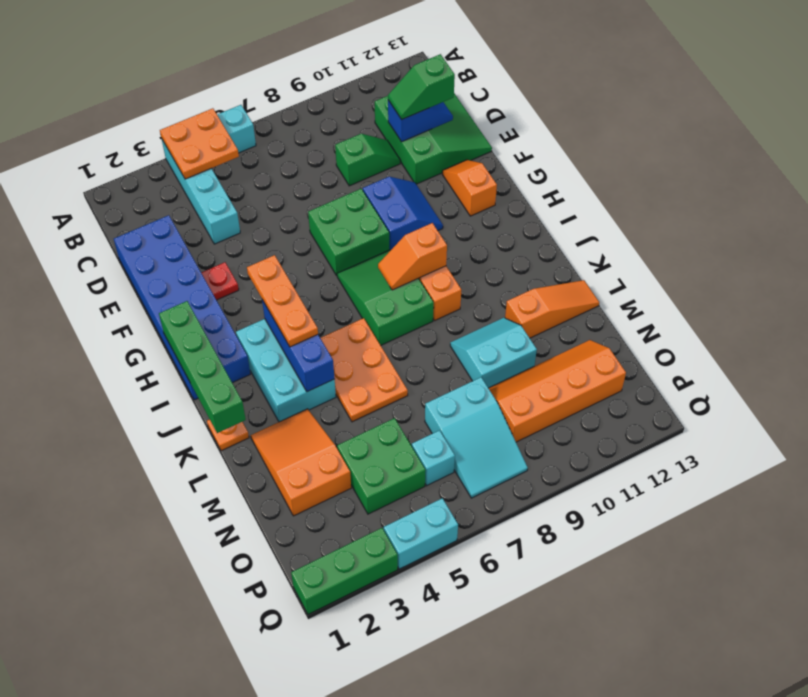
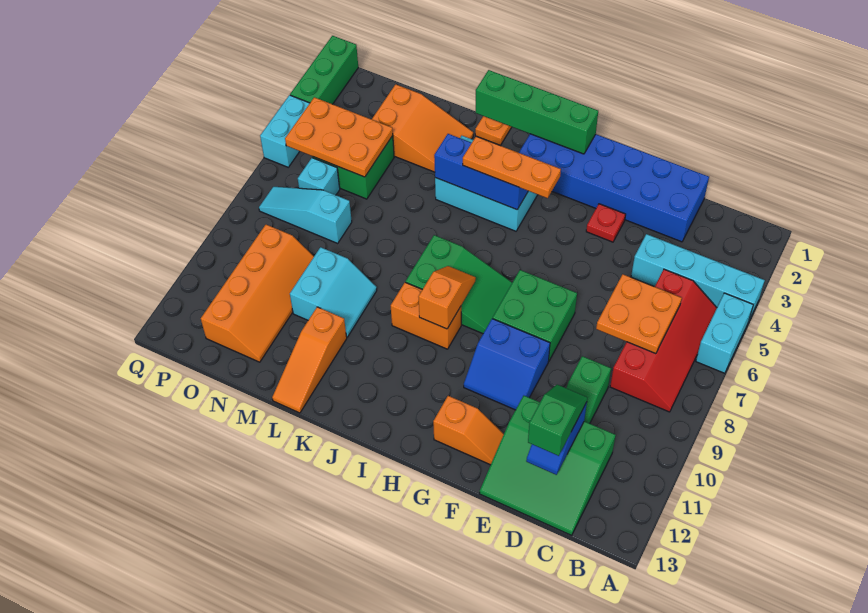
orange 2x2 plate [160,108,239,179] -> orange 2x2 plate moved to [596,274,682,354]
none -> red 2x4 slope [610,269,717,412]
orange 2x3 plate [321,318,408,422] -> orange 2x3 plate moved to [285,97,393,177]
cyan 2x3 slope [425,377,528,498] -> cyan 1x3 slope [259,187,352,243]

